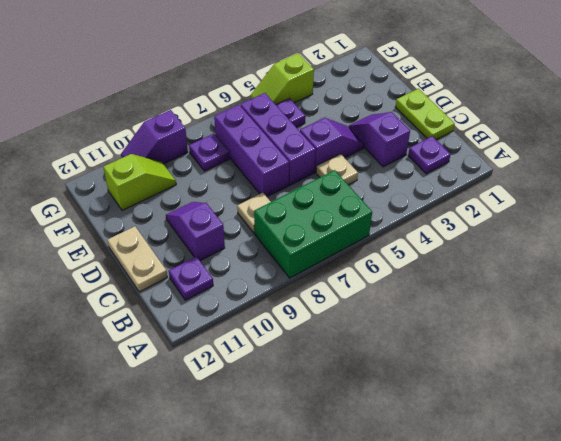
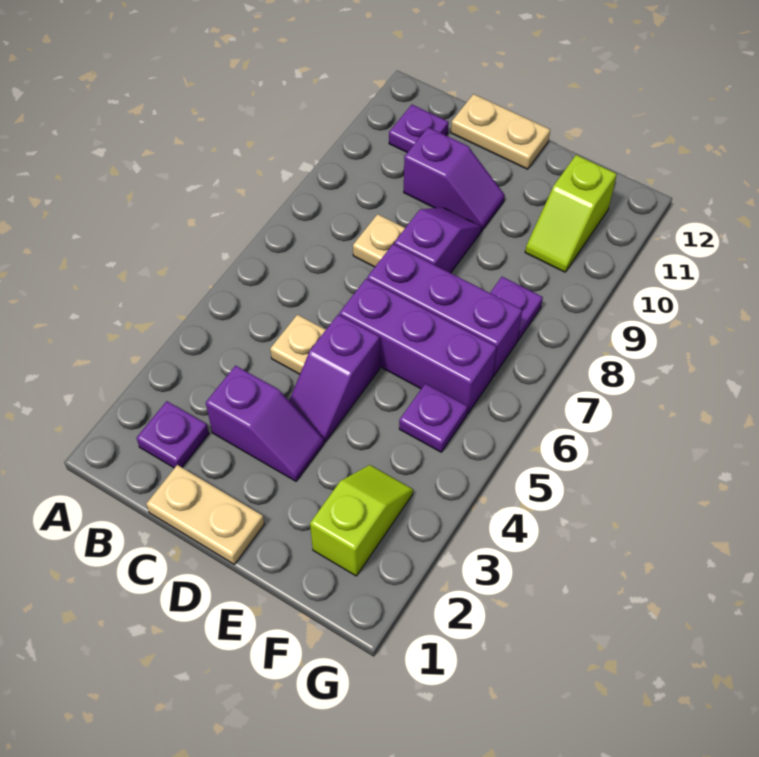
green 2x3 brick [254,170,372,278] -> none
lime 1x2 plate [395,89,455,140] -> tan 1x2 plate [146,465,264,564]
lime 1x2 slope [251,53,314,104] -> lime 1x2 slope moved to [310,465,413,576]
purple 1x2 slope [121,110,188,164] -> purple 1x2 slope moved to [394,207,481,273]

